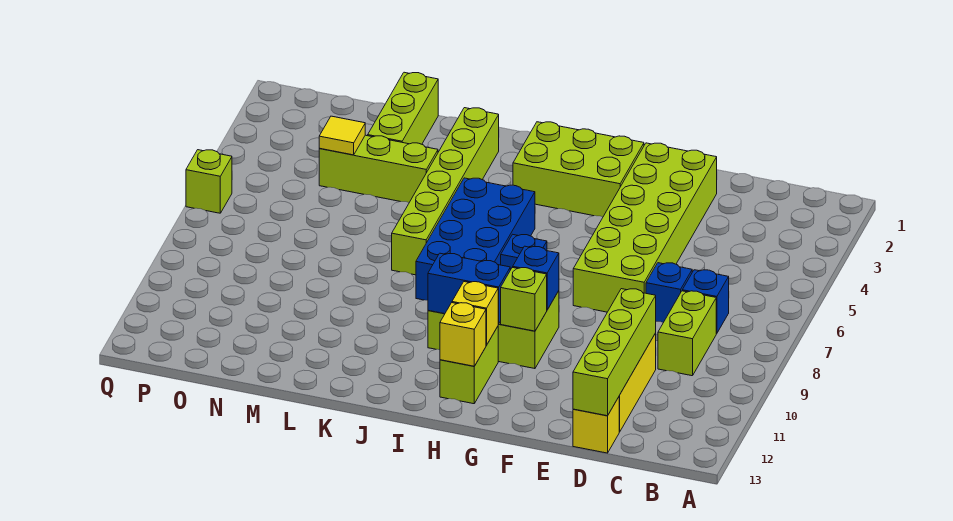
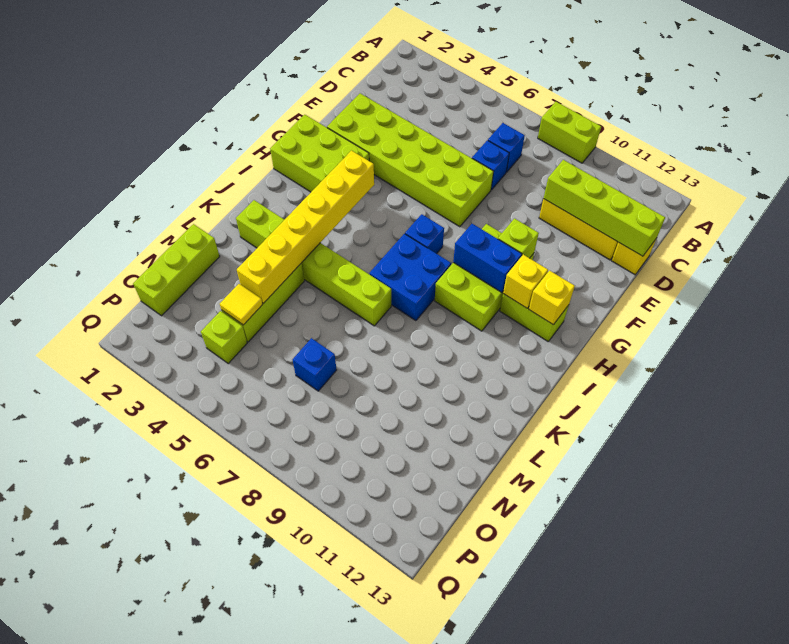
lime 1x2 brick [658,291,716,376] -> lime 1x2 brick moved to [538,102,601,163]
lime 2x3 brick [513,122,644,217] -> lime 2x3 brick turned to [270,115,369,192]
blue 1x1 brick [513,246,559,310] -> blue 1x1 brick moved to [293,338,336,391]
none -> yellow 1x6 brick [237,151,374,303]
blue 1x2 brick [428,253,510,324] -> blue 1x2 brick turned to [453,224,522,292]
blue 2x4 brick [416,178,535,300] -> blue 2x2 brick [369,234,451,321]
lime 1x3 brick [368,72,438,144] -> lime 1x3 brick turned to [133,224,220,316]
lime 1x1 brick [186,150,232,213] -> lime 1x1 brick moved to [201,311,247,364]

